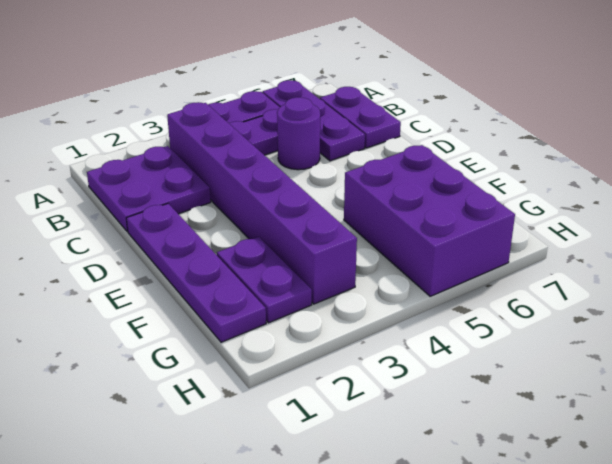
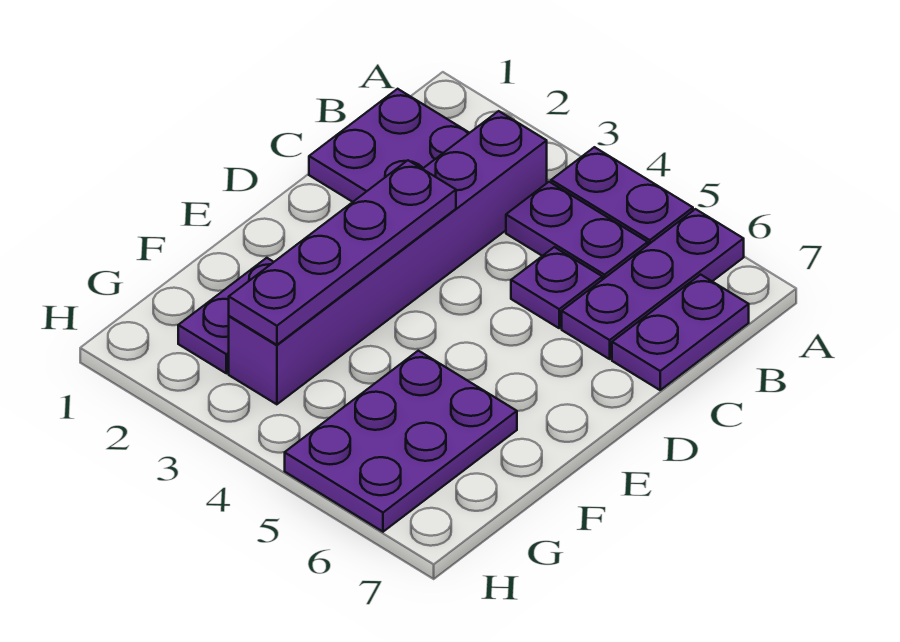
purple 1x1 round brick [277,97,320,170] -> purple 1x1 plate [511,247,602,328]
purple 1x4 plate [126,204,266,342] -> purple 1x4 plate moved to [229,160,456,345]
purple 2x3 brick [344,145,515,296] -> purple 2x3 plate [285,351,517,532]

